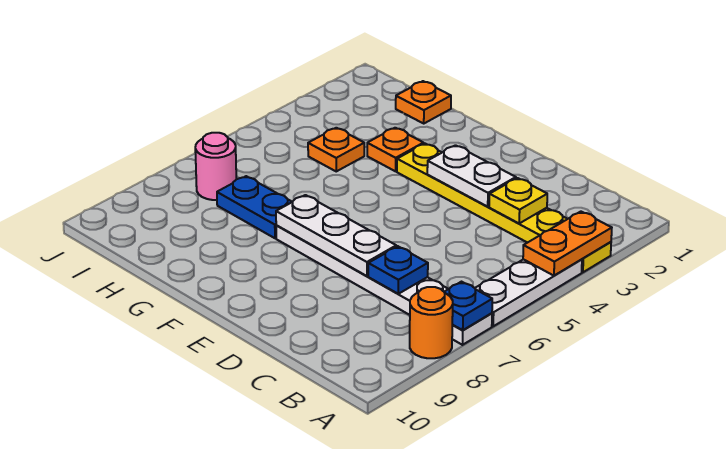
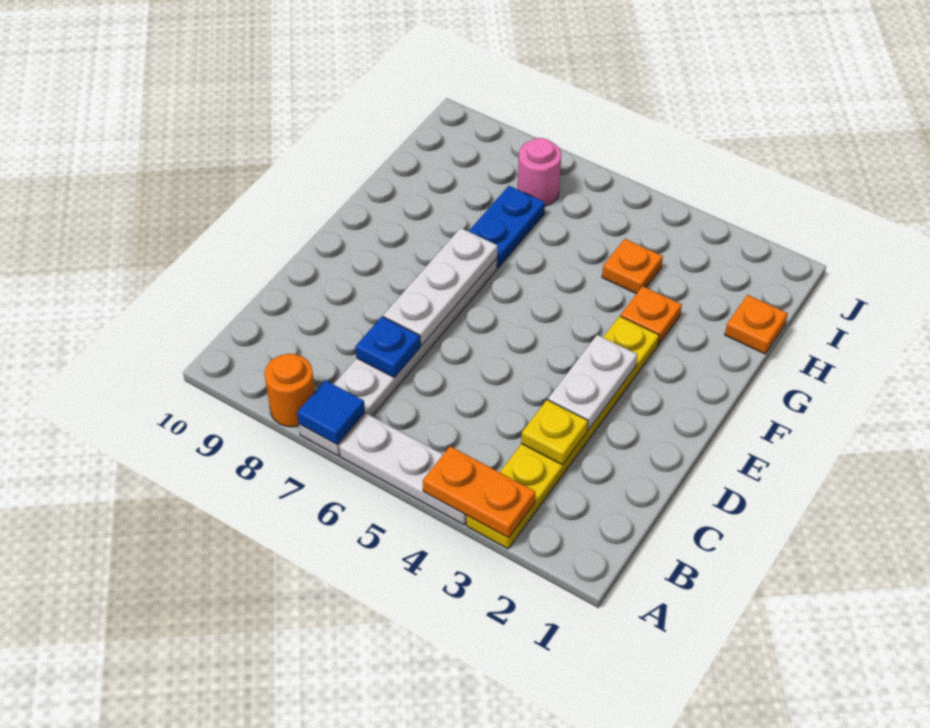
blue 1x1 plate [444,282,492,330] -> blue 1x1 tile [297,380,365,444]

